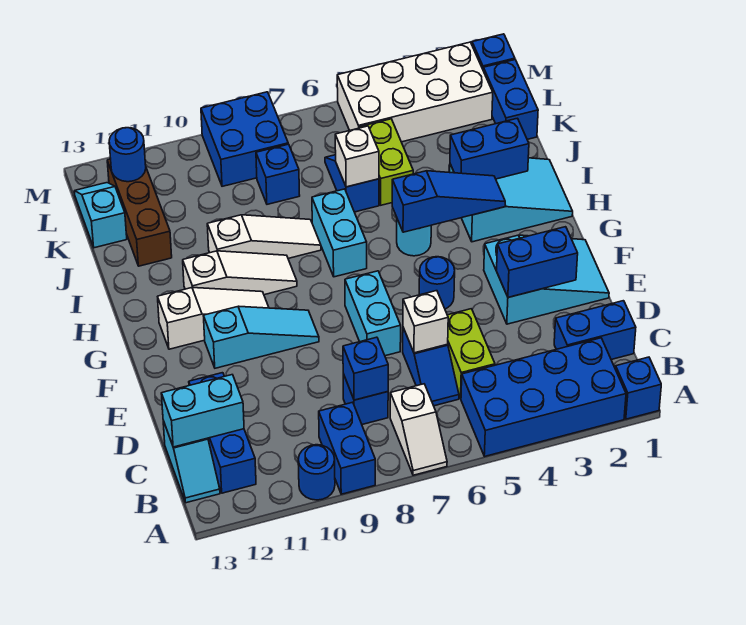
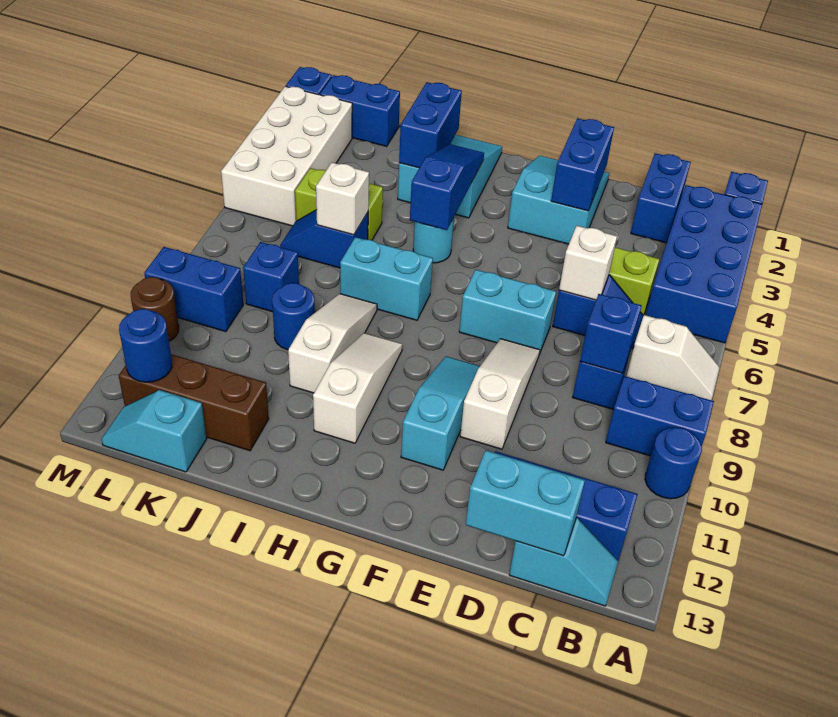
cyan 1x2 brick [161,375,244,447] -> cyan 1x2 brick turned to [466,450,585,556]
blue 1x1 round brick [419,257,455,309] -> blue 1x1 round brick moved to [272,283,315,350]
white 1x3 slope [158,288,269,349] -> white 1x3 slope moved to [460,339,540,449]
blue 2x2 brick [201,92,288,186] -> blue 1x2 brick [144,247,243,332]
none -> brown 1x1 round brick [131,277,179,341]

